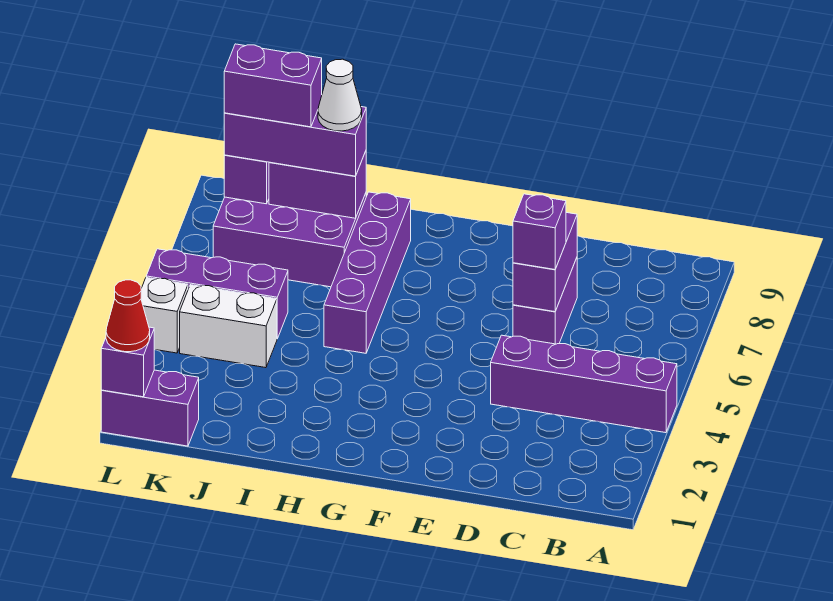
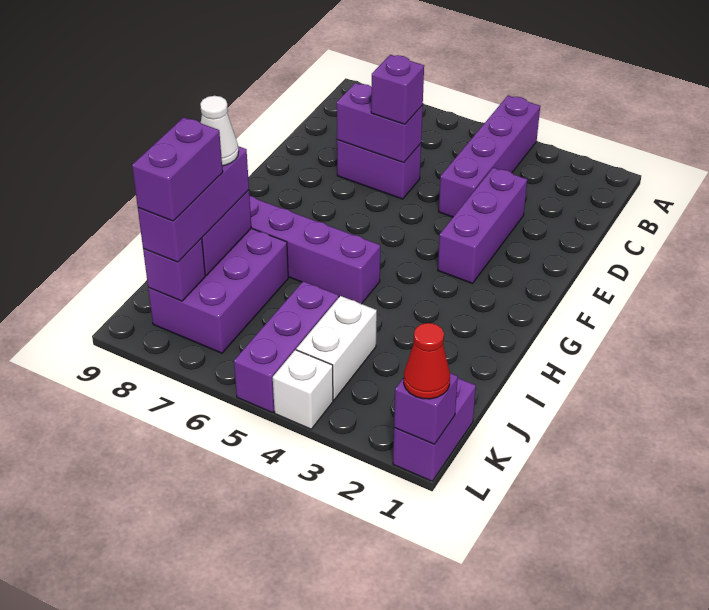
none -> purple 1x3 brick [438,168,527,284]

